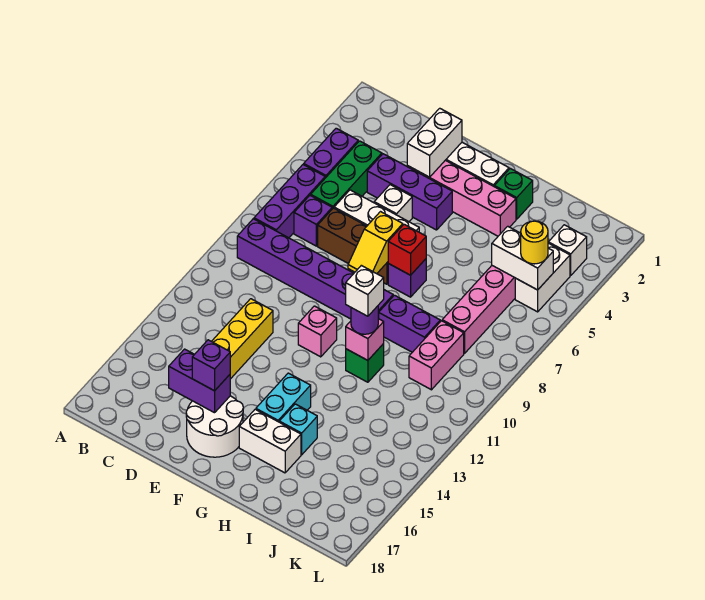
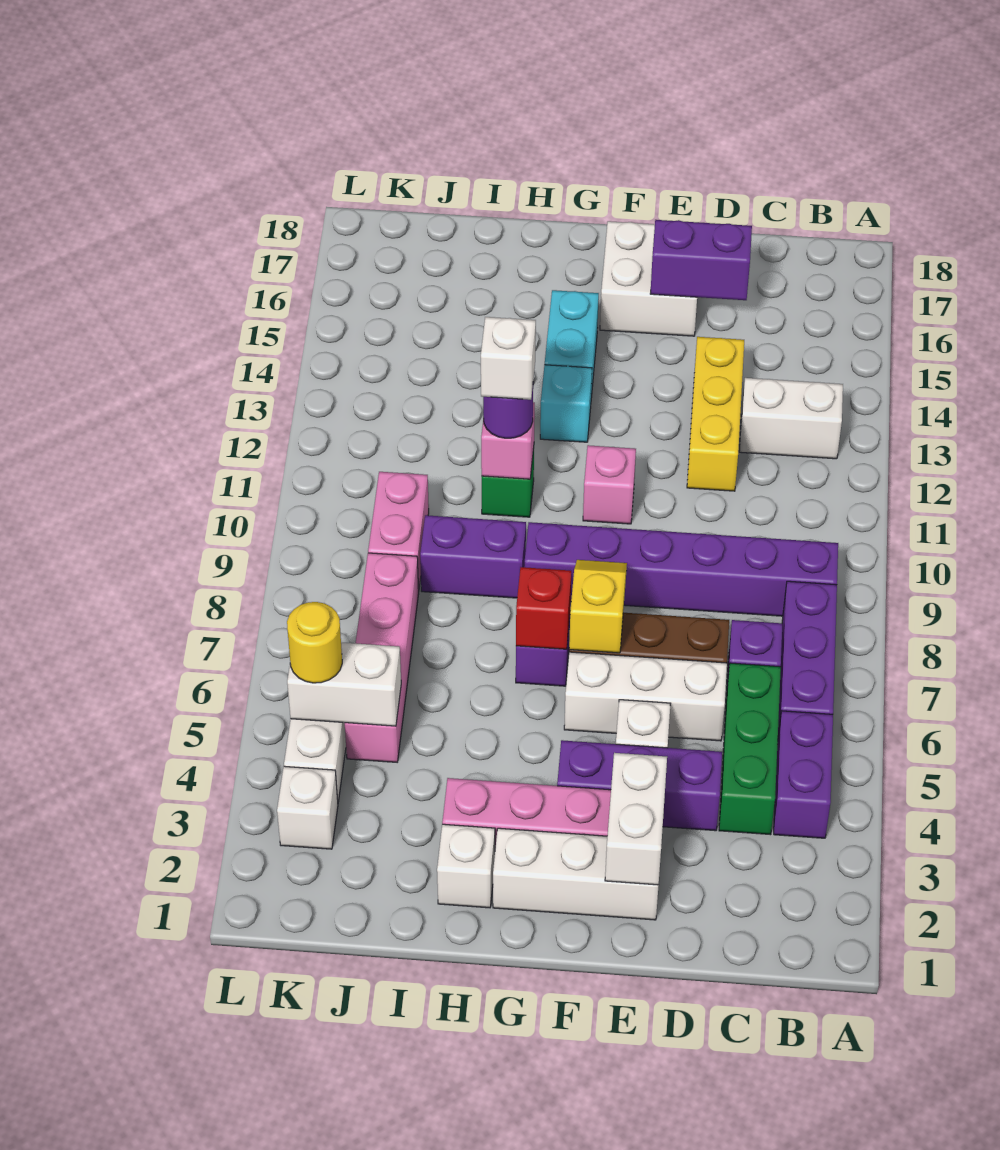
white 2x2 round brick [186,396,243,457] -> white 2x2 brick [600,221,697,336]
purple 1x1 brick [192,340,230,391] -> none
white 1x2 brick [239,409,301,473] -> white 1x2 brick moved to [739,378,843,459]
green 1x1 brick [494,168,533,219] -> white 1x1 brick [437,824,495,908]
cyan 1x1 brick [279,404,317,455] -> cyan 1x1 brick moved to [540,365,592,442]

